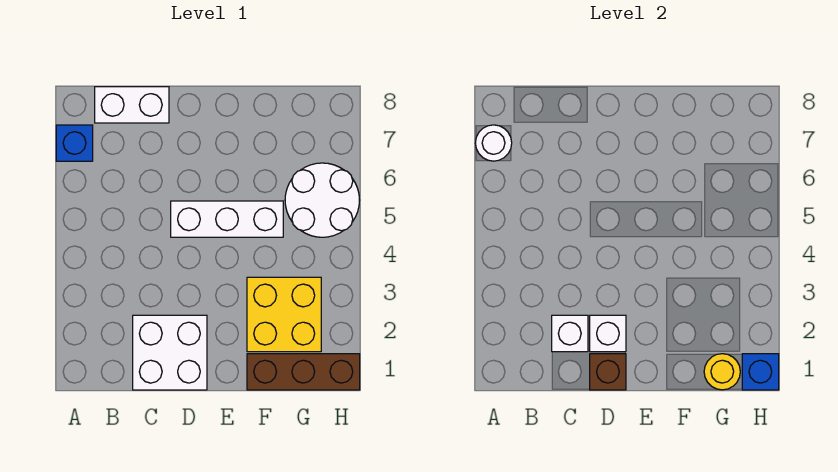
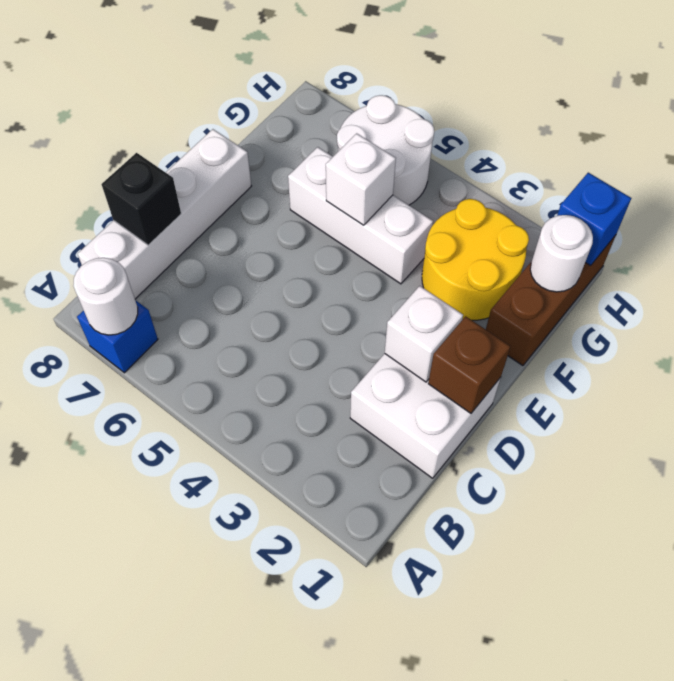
white 1x2 brick [95,87,169,123] -> white 1x4 brick [78,129,251,299]
white 1x1 brick [552,315,588,352] -> white 1x1 brick moved to [326,133,396,225]
none -> black 1x1 brick [102,153,181,245]
white 1x3 brick [171,201,283,237] -> white 1x3 brick turned to [288,147,433,284]
yellow 2x2 brick [247,277,321,352] -> yellow 2x2 round brick [422,199,529,320]
yellow 1x1 round brick [704,354,740,390] -> white 1x1 round brick [530,215,593,292]

